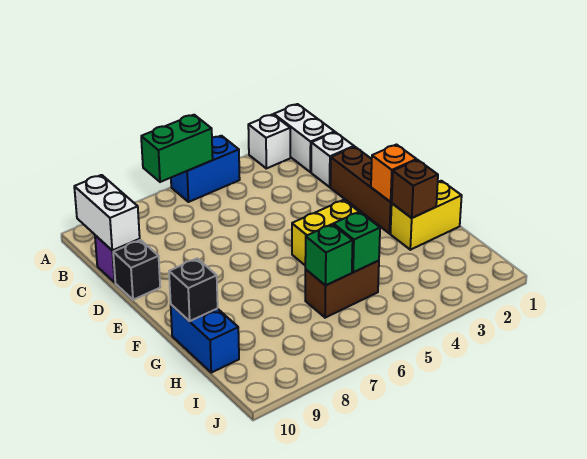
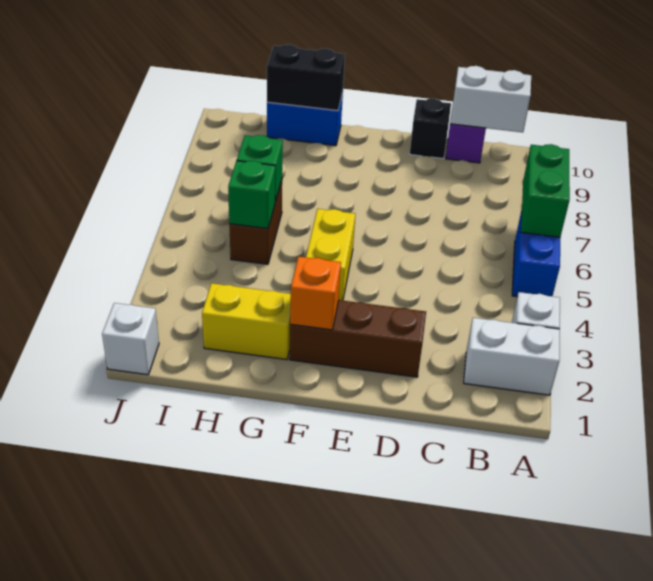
white 1x1 brick [311,132,354,187] -> white 1x1 brick moved to [102,303,159,375]
yellow 1x2 brick [390,181,462,250] -> yellow 1x2 brick turned to [202,283,291,360]
brown 1x1 brick [392,160,438,218] -> none
black 1x1 brick [169,258,218,321] -> black 1x2 brick [267,44,345,111]

